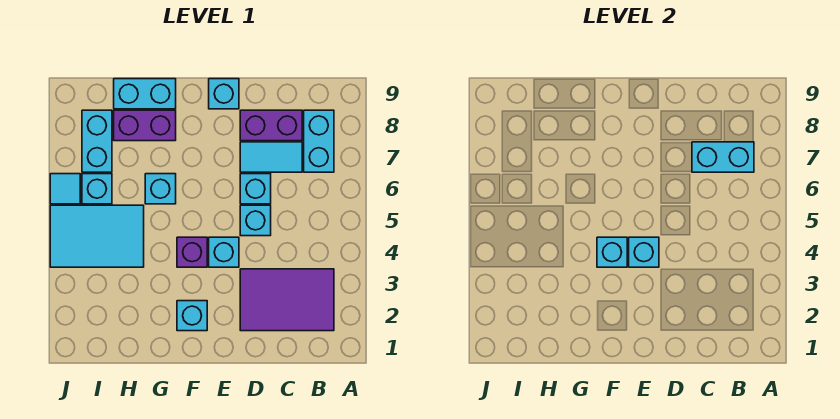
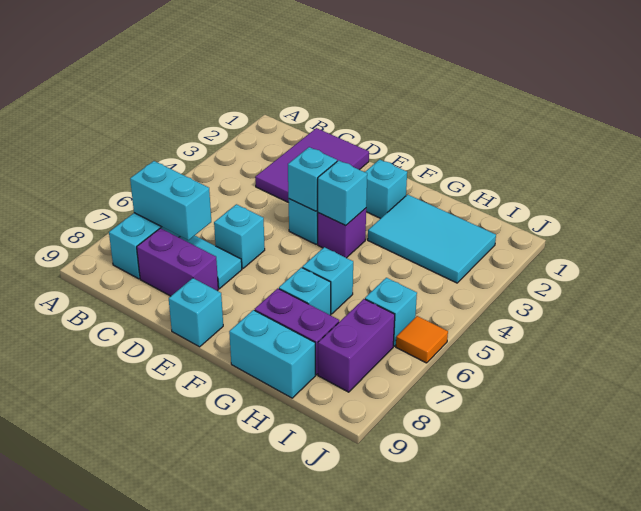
purple 2x3 tile [240,269,334,331] -> purple 2x3 tile turned to [255,128,369,203]
cyan 1x1 brick [240,205,271,236] -> cyan 1x1 brick moved to [279,267,331,315]
cyan 2x3 tile [50,205,144,267] -> cyan 2x3 tile moved to [368,194,496,283]
cyan 1x2 brick [82,110,112,172] -> purple 1x2 brick [318,299,395,392]
cyan 1x1 tile [50,174,80,204] -> orange 1x1 tile [396,316,448,363]

